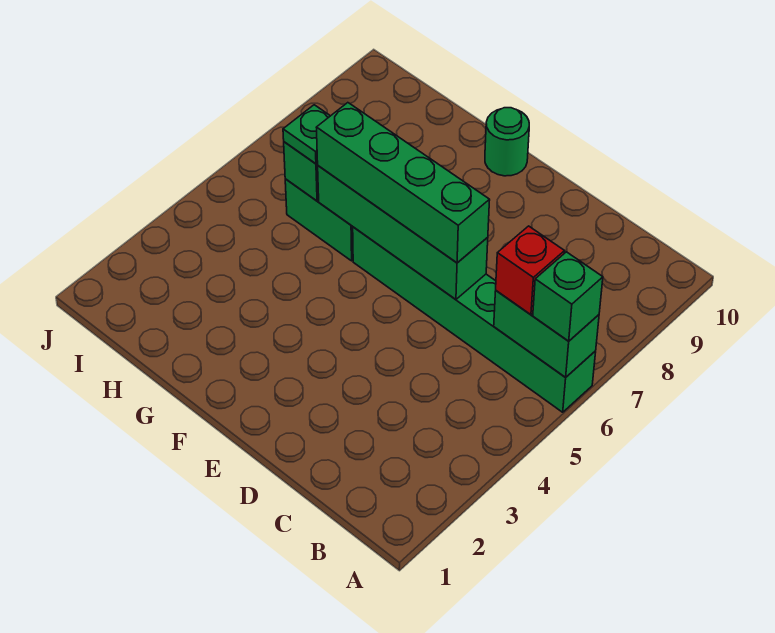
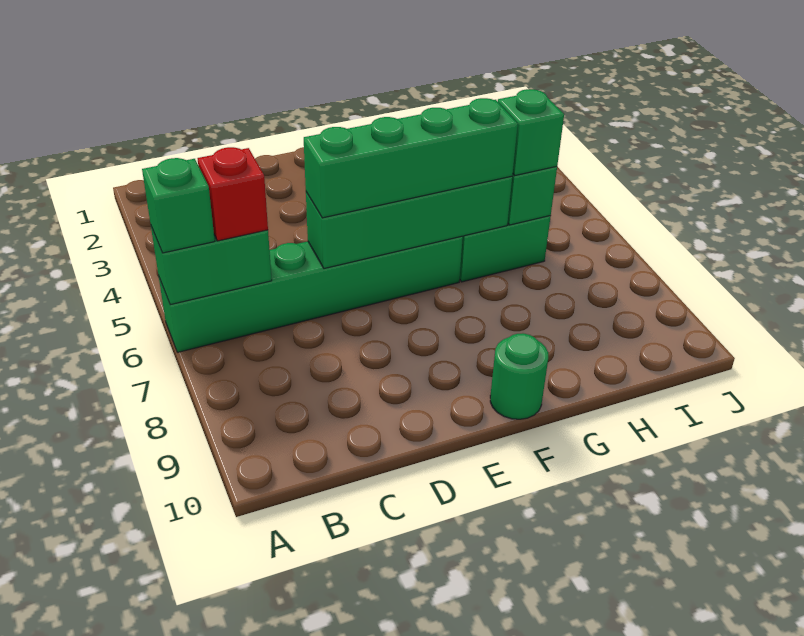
green 1x1 plate [283,105,330,164] -> green 1x1 brick [498,89,564,175]

